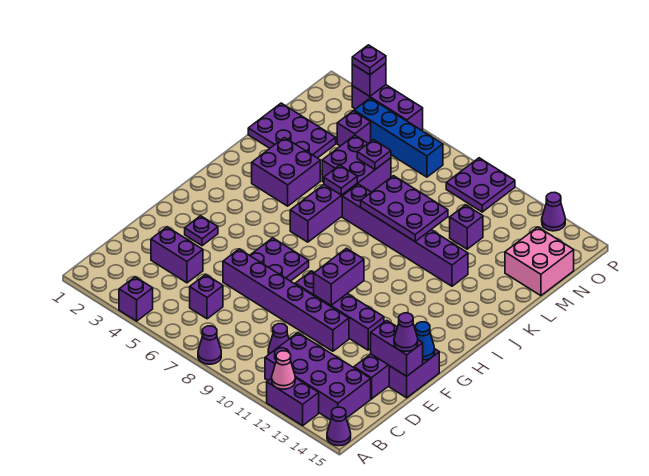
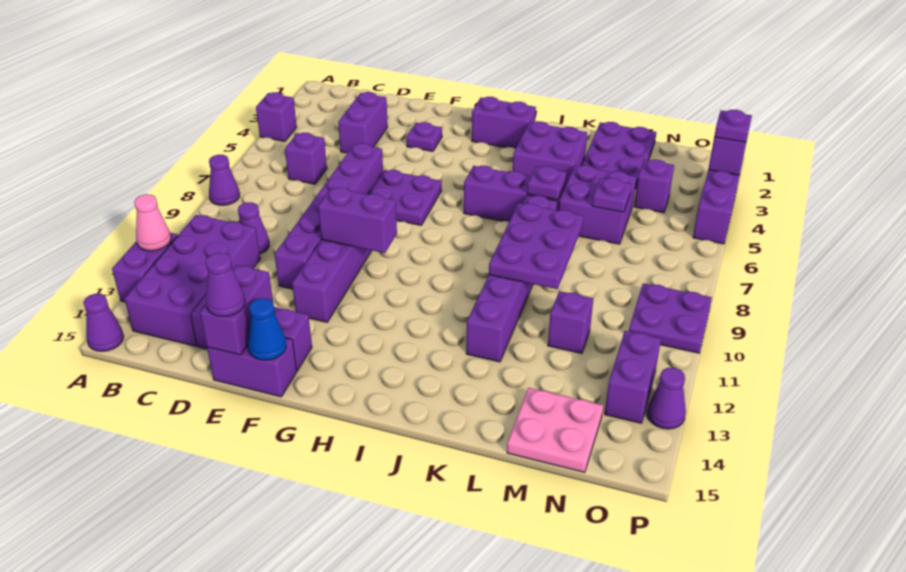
none -> purple 1x2 brick [472,97,536,149]
pink 2x2 brick [505,227,574,296] -> pink 2x2 plate [507,388,604,472]
blue 1x4 brick [354,98,443,177] -> none
none -> purple 1x2 brick [605,331,661,423]

